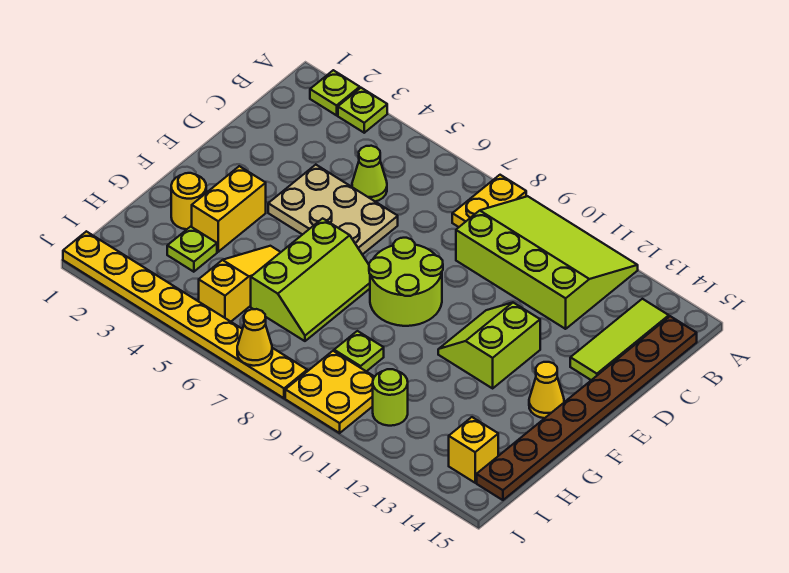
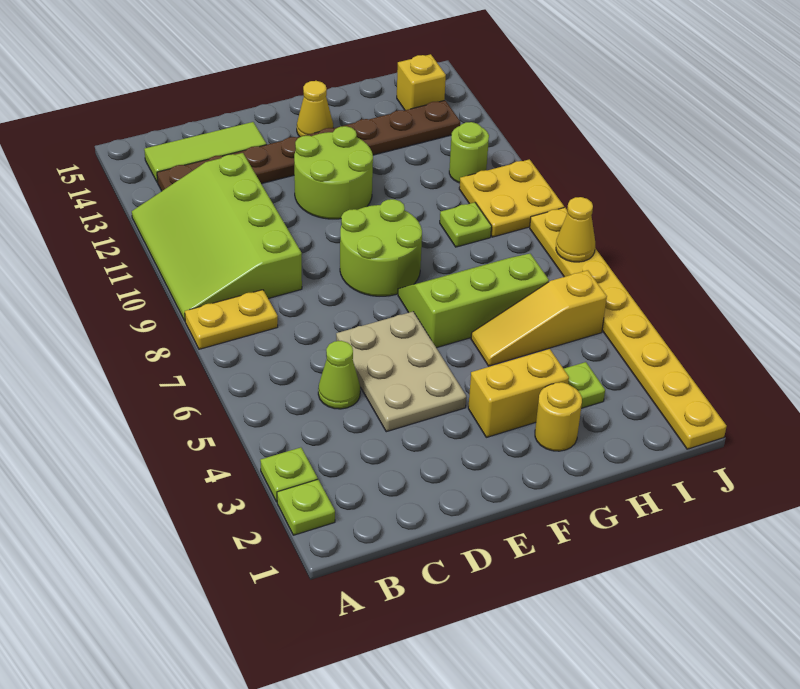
brown 1x8 plate [477,316,697,500] -> brown 1x8 plate moved to [157,100,460,191]
lime 2x2 slope [438,303,540,388] -> lime 2x2 round brick [294,126,373,219]

